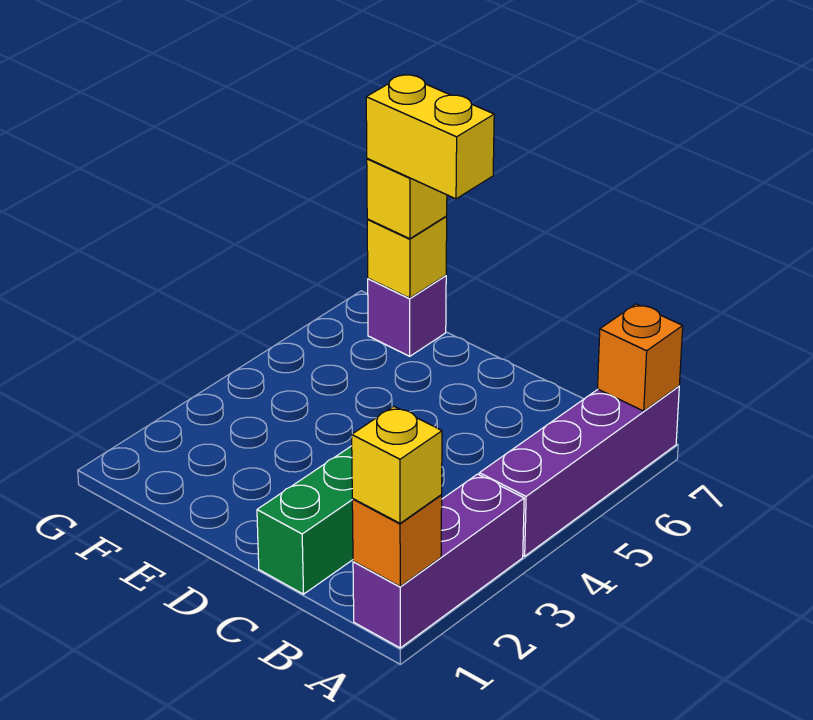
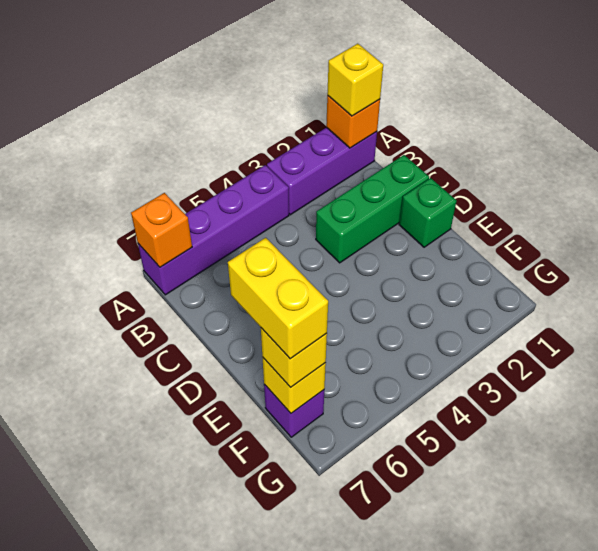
none -> green 1x1 brick [399,178,456,247]

